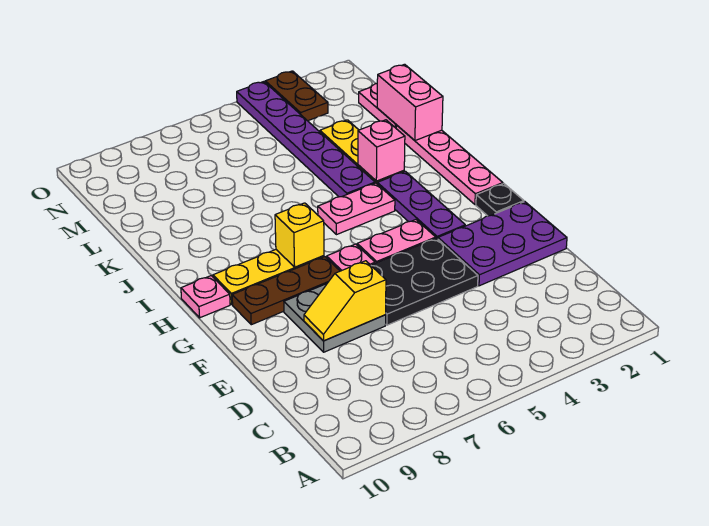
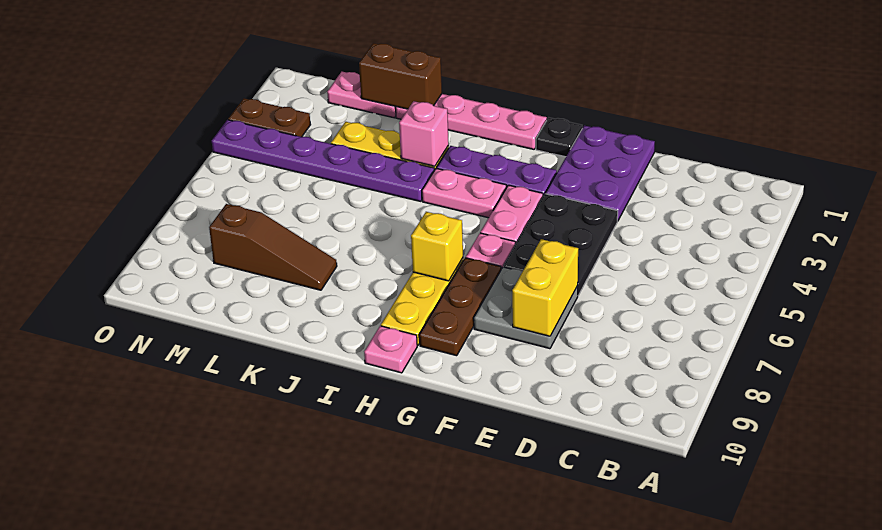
yellow 1x2 slope [304,261,386,341] -> yellow 1x2 brick [512,239,578,336]
pink 1x2 plate [318,183,395,235] -> pink 1x2 plate turned to [422,168,506,218]
pink 1x2 brick [377,64,443,141] -> brown 1x2 brick [359,43,442,109]
none -> brown 1x3 slope [209,204,337,290]

